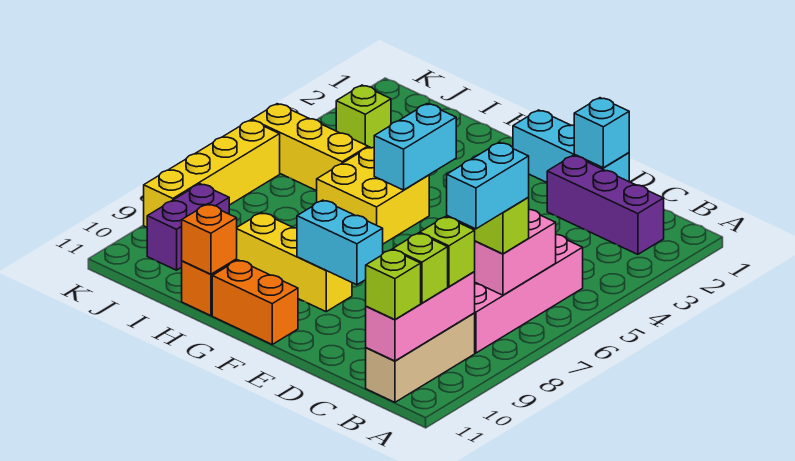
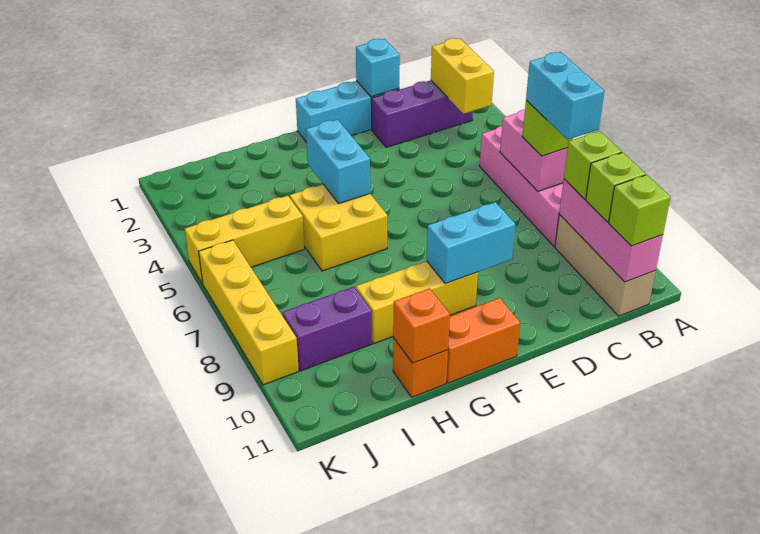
none -> yellow 1x2 brick [431,38,494,114]
lime 1x1 brick [336,85,391,148] -> none
purple 1x2 brick [147,184,229,270] -> purple 1x2 brick turned to [282,287,372,371]

